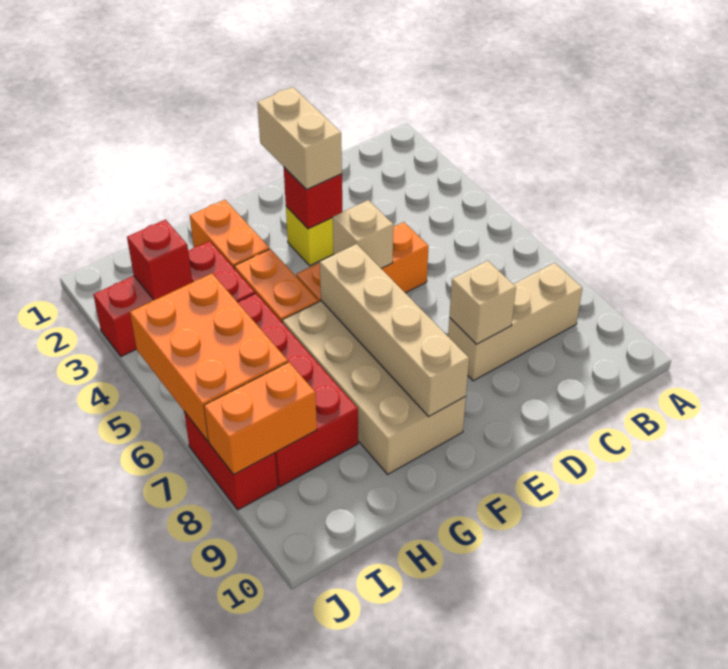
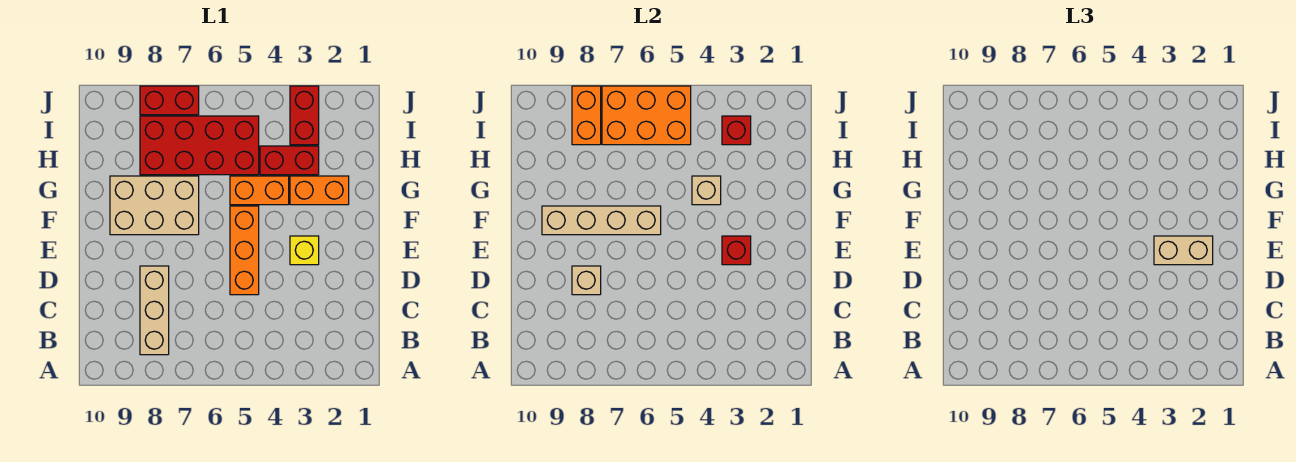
tan 1x1 brick [333,200,393,269] -> tan 1x1 brick moved to [692,176,721,205]
tan 2x4 brick [282,301,466,474] -> tan 2x3 brick [110,176,199,235]

